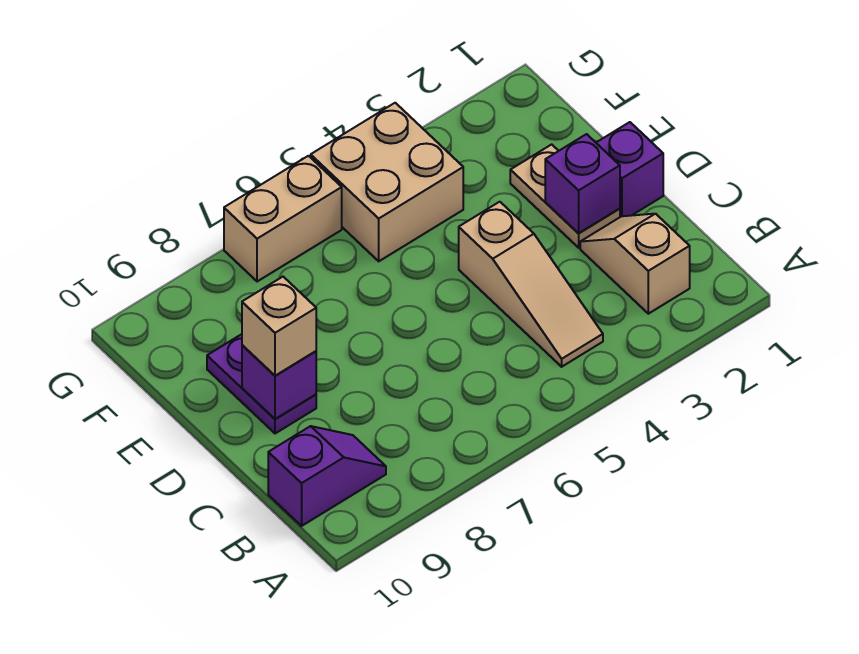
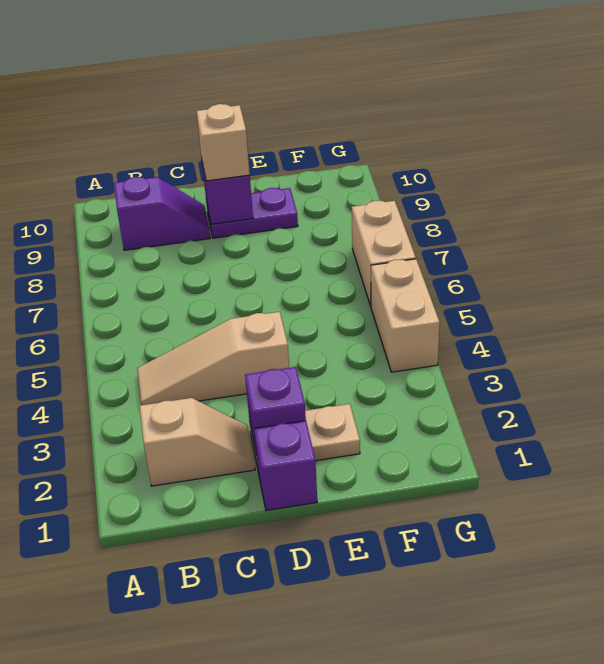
purple 1x2 slope [268,426,386,526] -> purple 1x2 slope turned to [114,177,210,250]
tan 2x2 brick [311,103,463,261] -> tan 1x2 brick [371,259,440,372]

